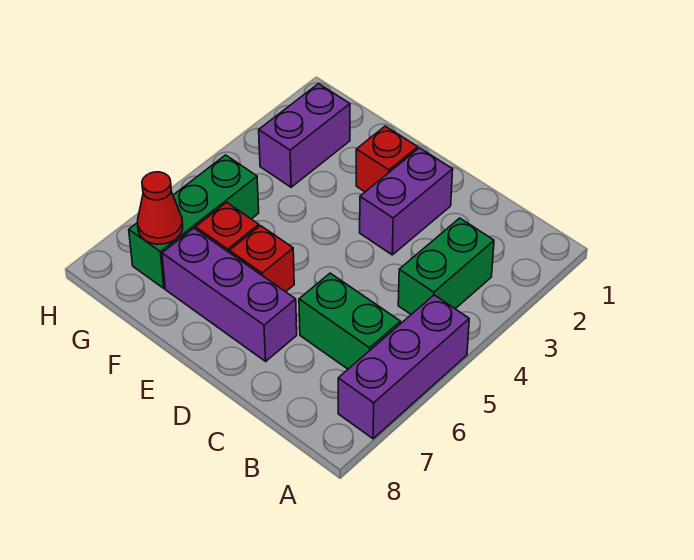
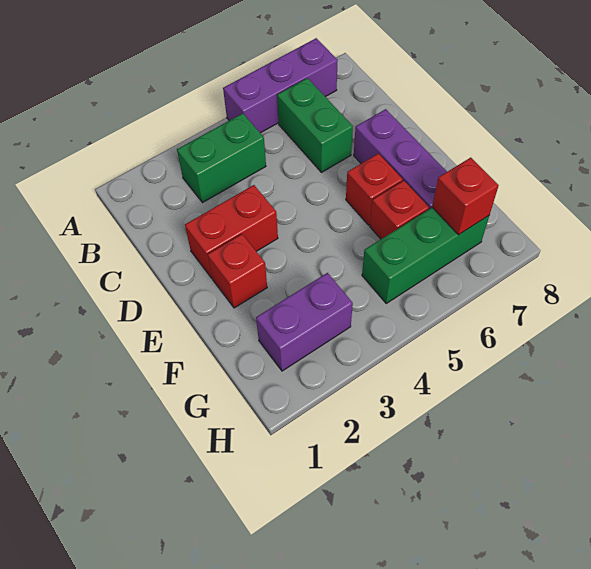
purple 1x2 brick [360,148,453,255] -> red 1x2 brick [185,185,278,278]
red 1x1 cone [138,172,183,244] -> red 1x1 brick [432,158,499,235]

